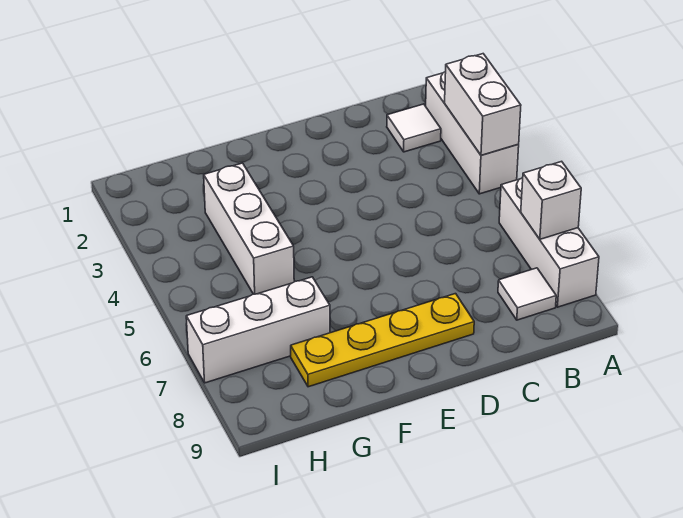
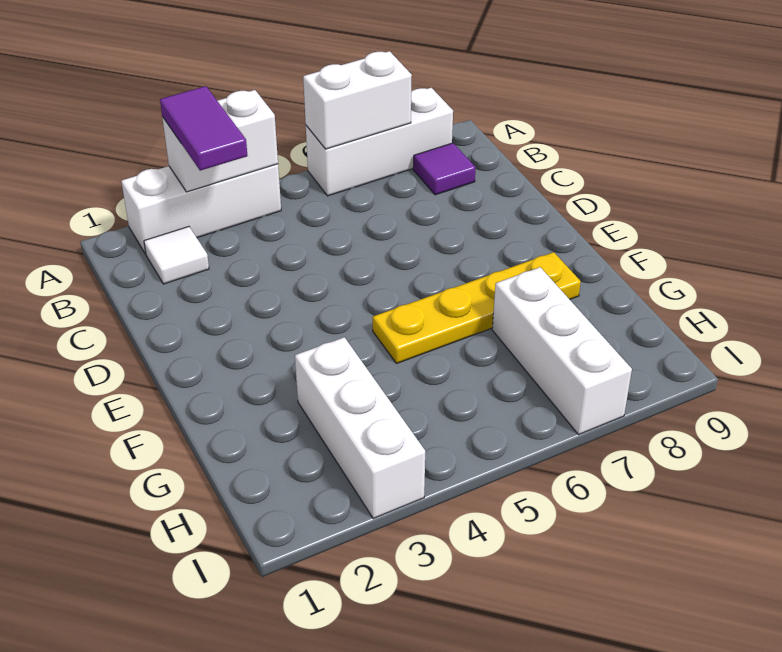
none -> purple 1x2 tile [160,86,247,171]
white 1x1 brick [521,161,581,239] -> white 1x2 brick [303,51,412,149]
white 1x1 tile [498,268,556,320] -> purple 1x1 tile [413,143,476,195]
yellow 1x4 plate [291,294,474,387] -> yellow 1x4 plate turned to [373,252,581,364]
white 1x3 brick [204,163,294,294] -> white 1x3 brick turned to [295,337,425,519]

